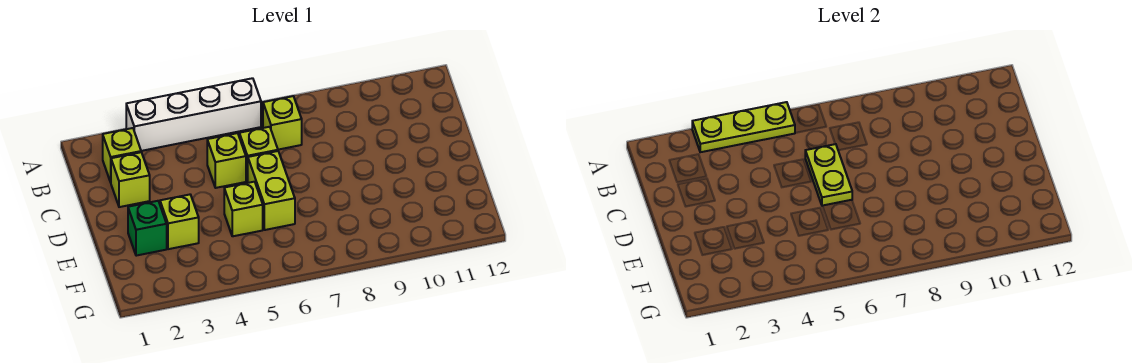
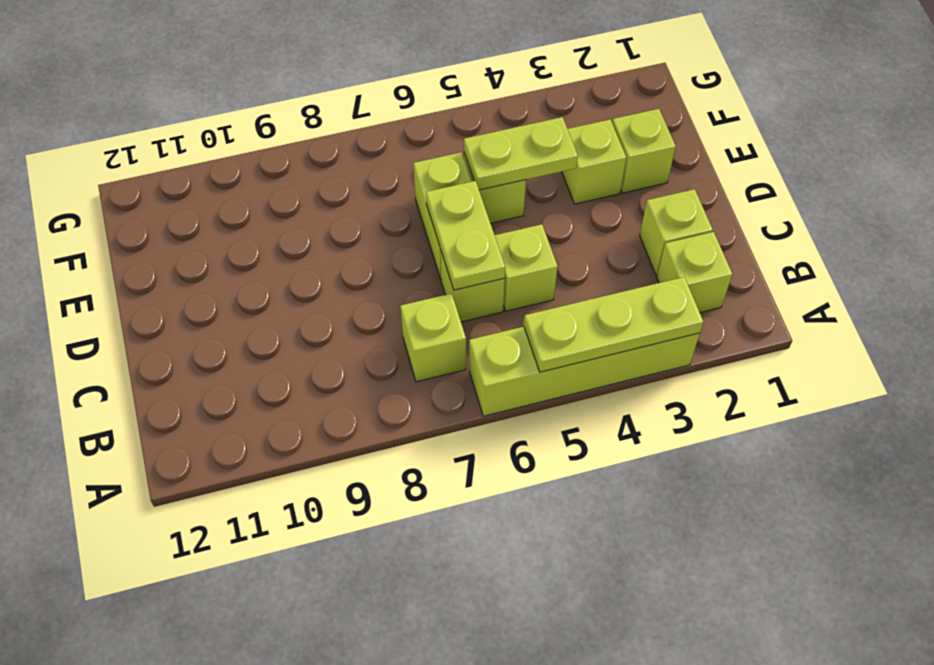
white 1x4 brick [126,78,261,151] -> lime 1x4 brick [469,327,700,416]
green 1x1 brick [128,201,167,256] -> lime 1x1 brick [612,109,676,193]
none -> lime 1x2 plate [464,117,578,190]

